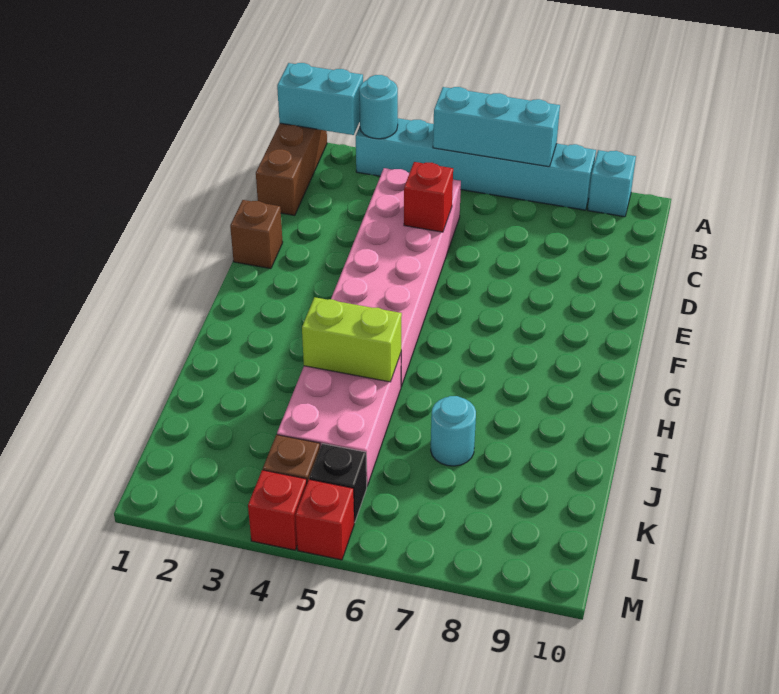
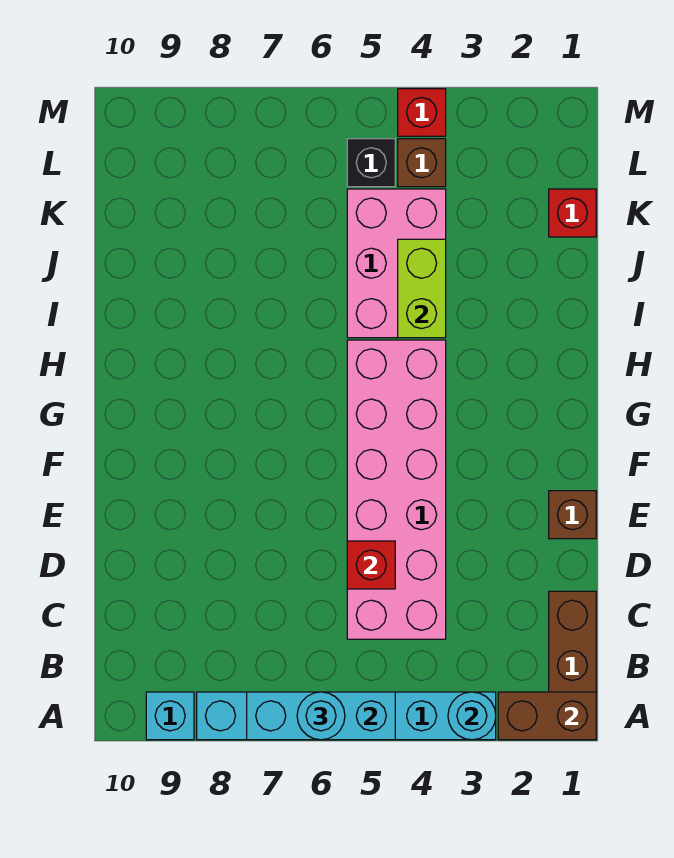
cyan 1x2 brick [277,63,363,135] -> brown 1x2 brick [498,692,596,740]
lime 1x2 brick [302,297,402,382] -> lime 1x2 brick turned to [398,239,446,338]
cyan 1x1 round brick [431,396,476,466] -> cyan 1x1 round brick moved to [297,692,345,740]
red 1x1 brick [295,479,354,560] -> red 1x1 brick moved to [549,189,596,237]

